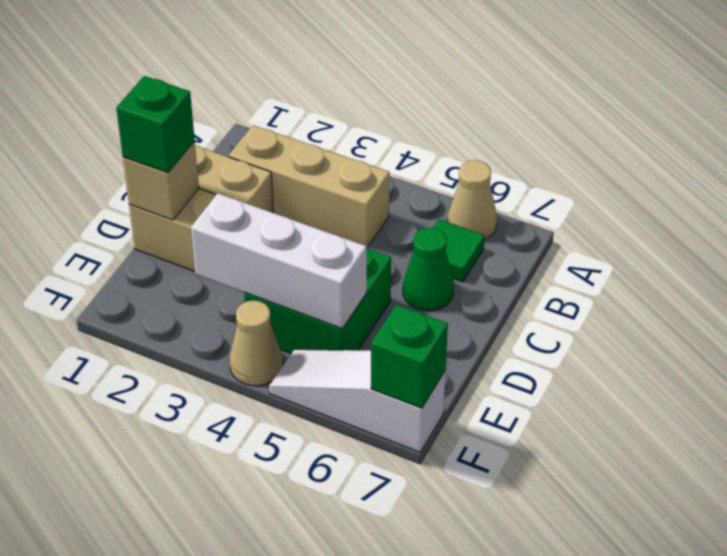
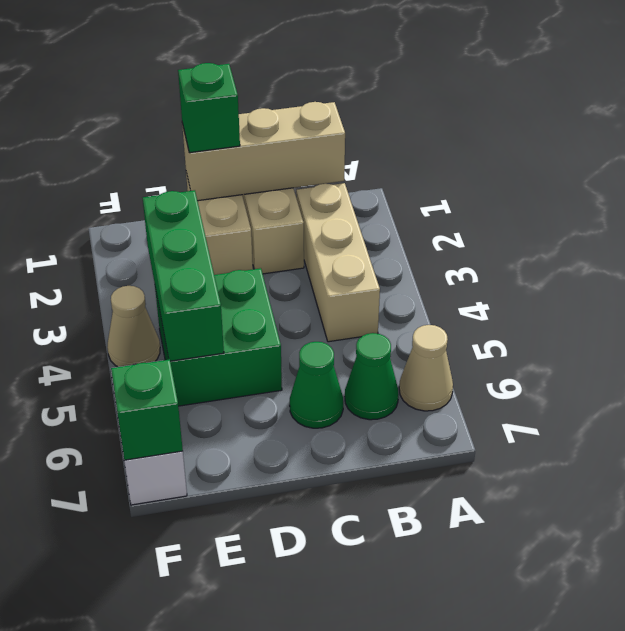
green 1x1 tile [433,219,484,282] -> green 1x1 cone [345,333,398,420]
tan 1x1 brick [123,141,199,220] -> tan 1x3 brick [182,102,345,201]
white 1x3 brick [191,193,367,328] -> green 1x3 brick [143,190,224,361]

